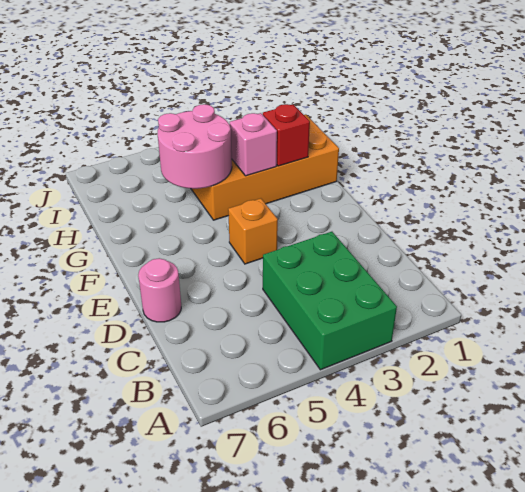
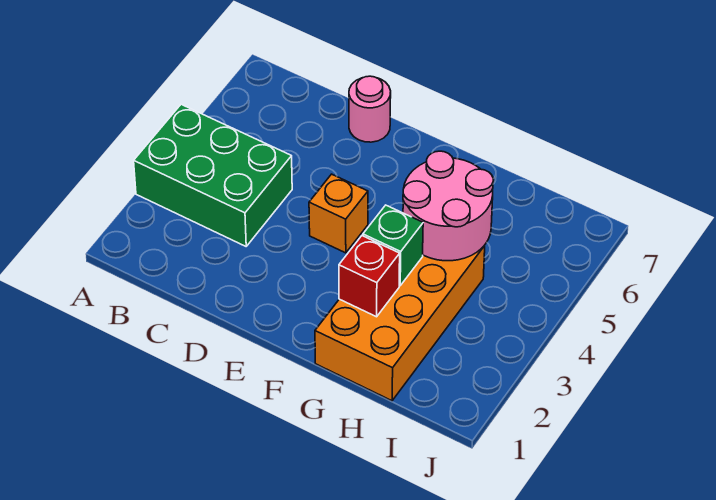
pink 1x1 brick [230,113,277,176] -> green 1x1 brick [363,205,423,286]

